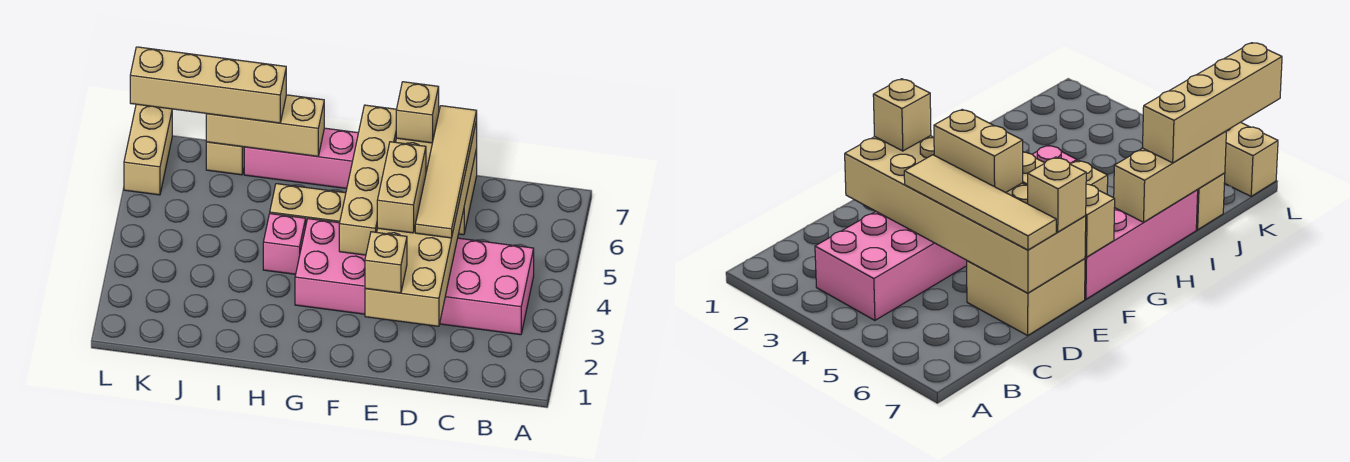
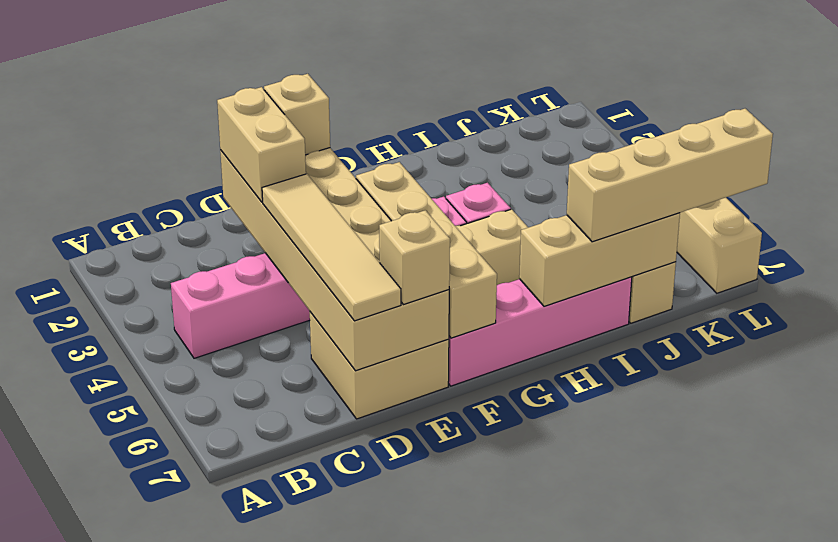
pink 2x6 brick [295,219,534,335] -> pink 1x6 brick [171,197,467,358]
tan 1x2 brick [377,142,426,233] -> tan 1x2 brick moved to [217,87,306,202]

